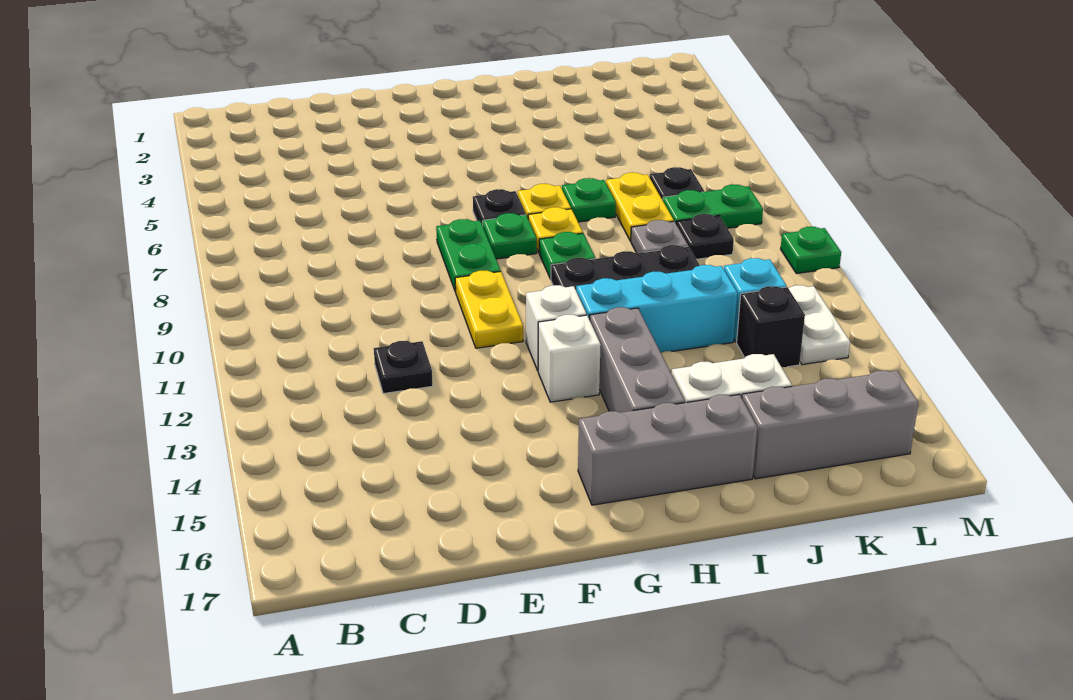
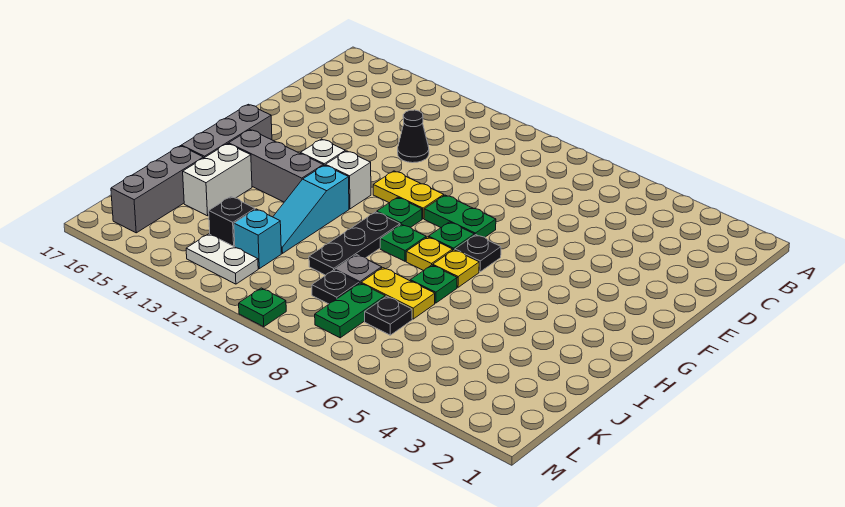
black 1x1 plate [374,341,433,394] -> black 1x1 cone [398,110,429,163]
none -> green 1x1 plate [377,197,422,227]
cyan 1x3 brick [576,265,737,353] -> cyan 1x3 slope [273,165,349,253]

